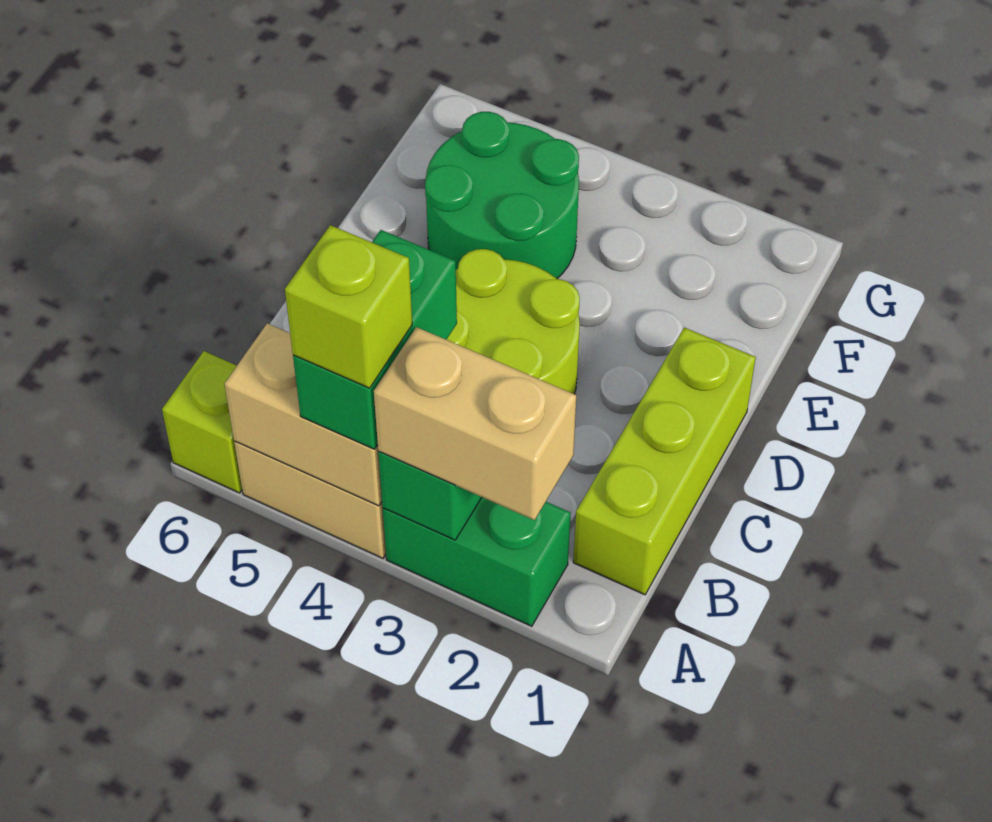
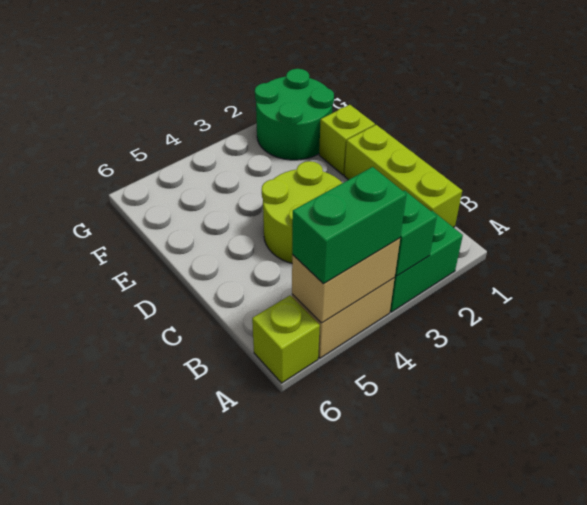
tan 1x2 brick [374,327,576,520] -> none
green 1x2 brick [293,230,457,449] -> green 1x2 brick turned to [292,167,406,284]
lime 1x1 brick [285,225,412,388] -> lime 1x1 brick moved to [319,105,375,175]
green 2x2 round brick [425,112,579,279] -> green 2x2 round brick moved to [255,69,334,160]

